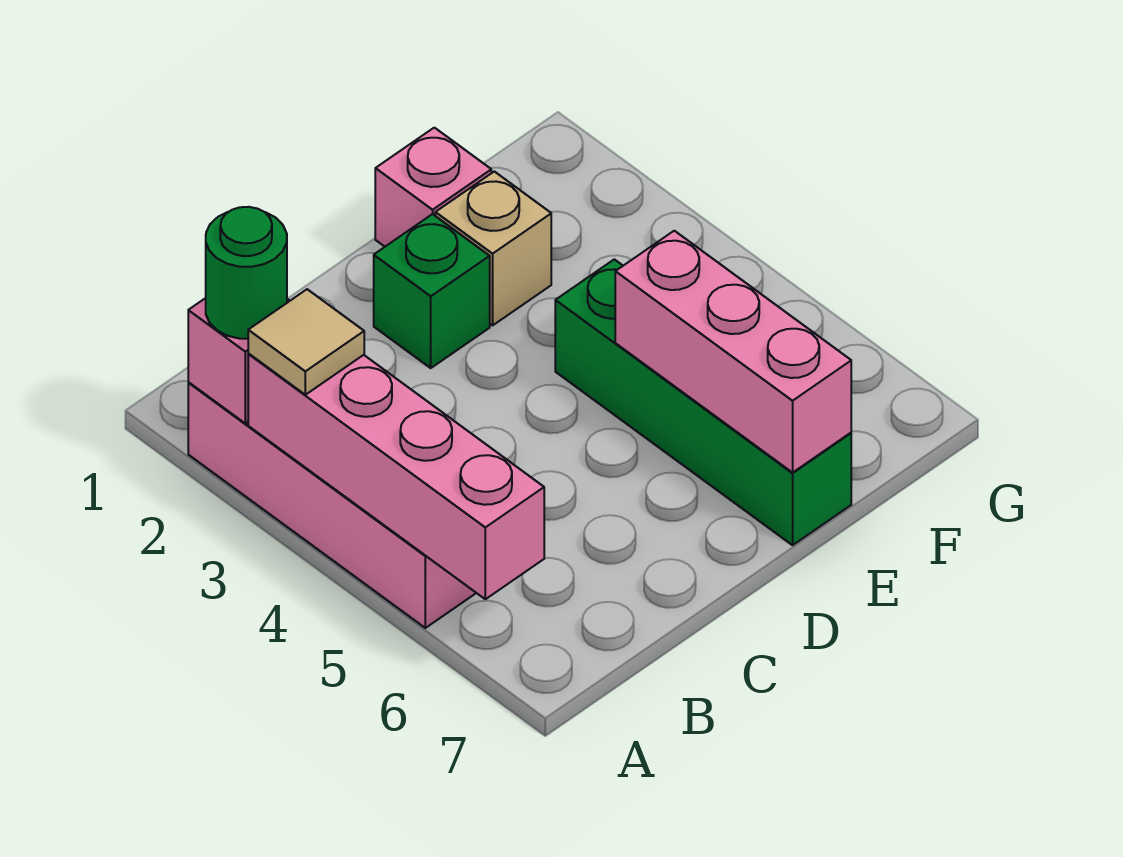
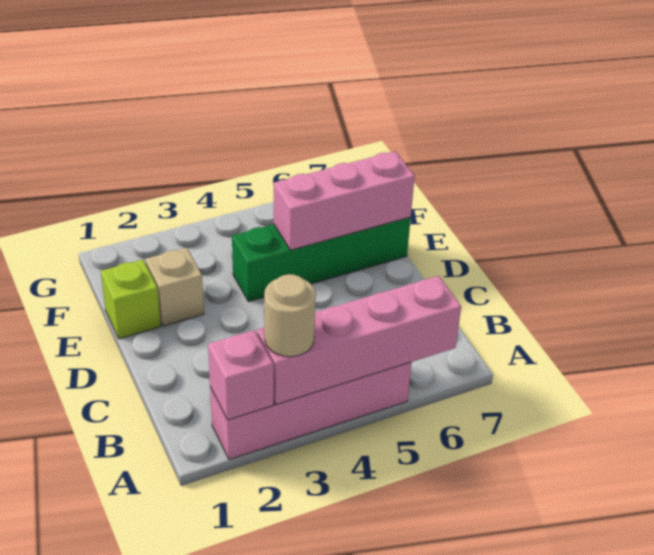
green 1x1 round brick [206,207,287,339] -> none
tan 1x1 tile [248,289,364,395] -> tan 1x1 round brick [264,274,316,357]
green 1x1 brick [374,214,490,368] -> none
pink 1x1 brick [375,128,491,247] -> lime 1x1 brick [101,259,161,339]

